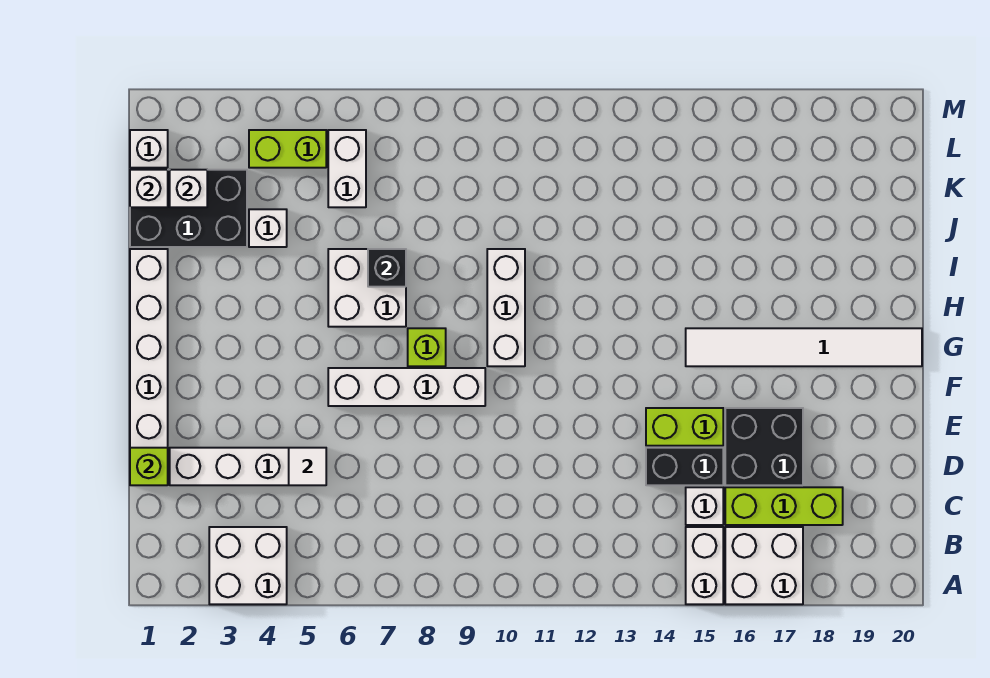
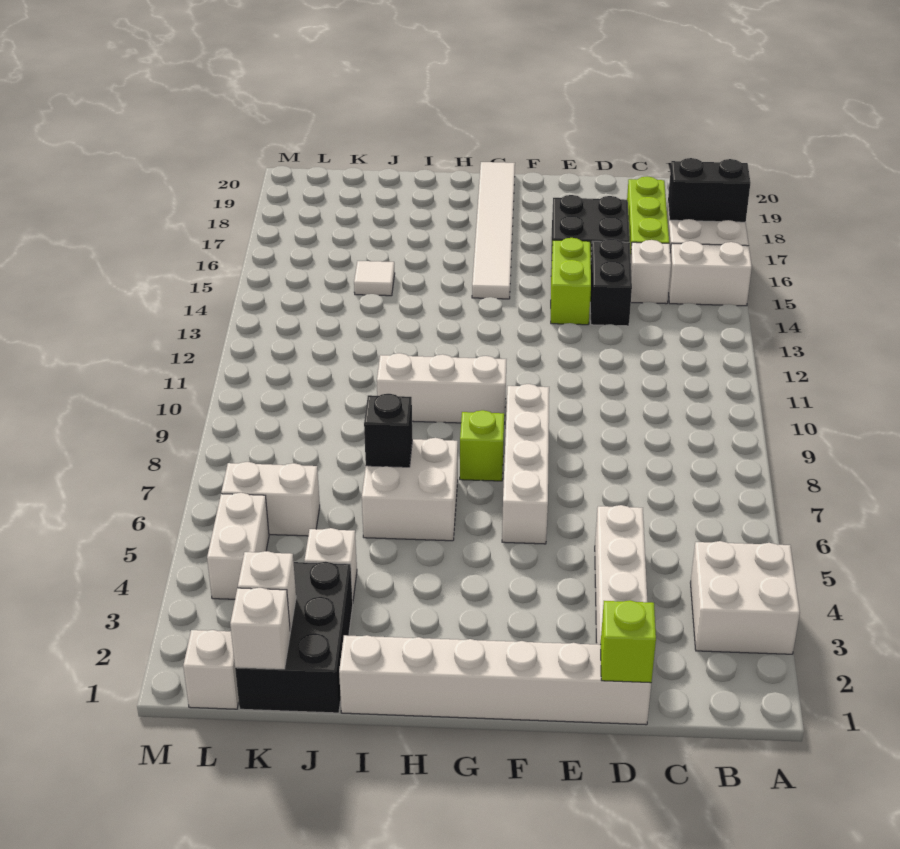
none -> black 1x2 brick [668,158,750,222]
white 1x1 tile [289,448,326,485] -> white 1x1 tile moved to [354,261,395,296]
lime 1x2 brick [249,130,326,168] -> white 1x2 brick [207,493,269,599]

